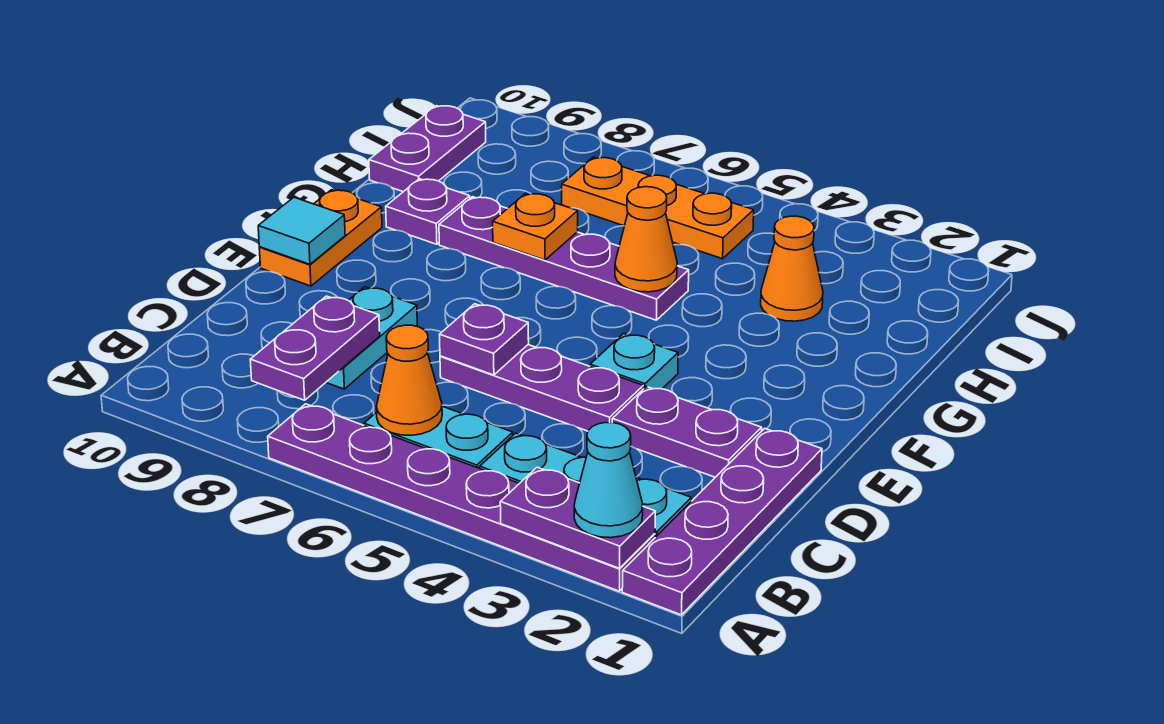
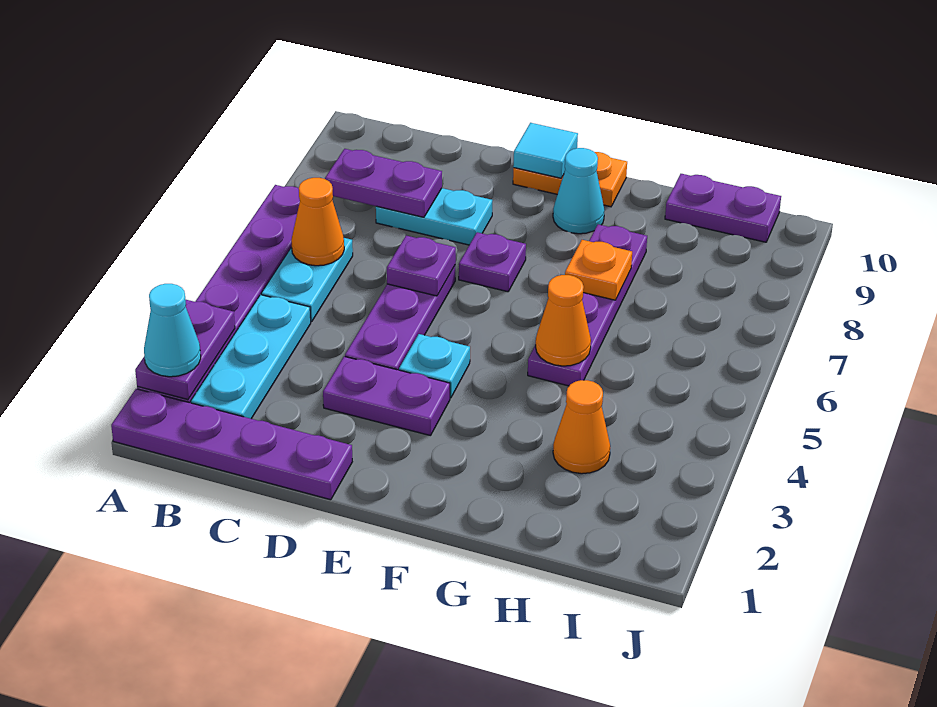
purple 1x2 plate [612,386,762,477] -> purple 1x2 plate turned to [323,356,450,436]
none -> cyan 1x1 cone [553,148,604,234]
purple 1x1 plate [386,179,470,244] -> purple 1x1 plate moved to [459,232,526,292]
orange 1x3 plate [562,157,754,259] -> none

